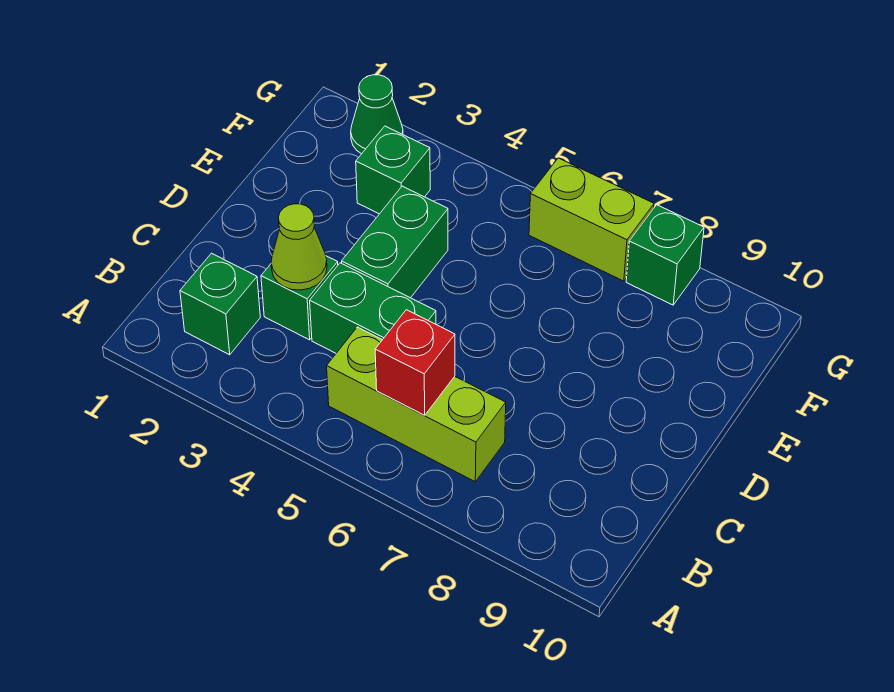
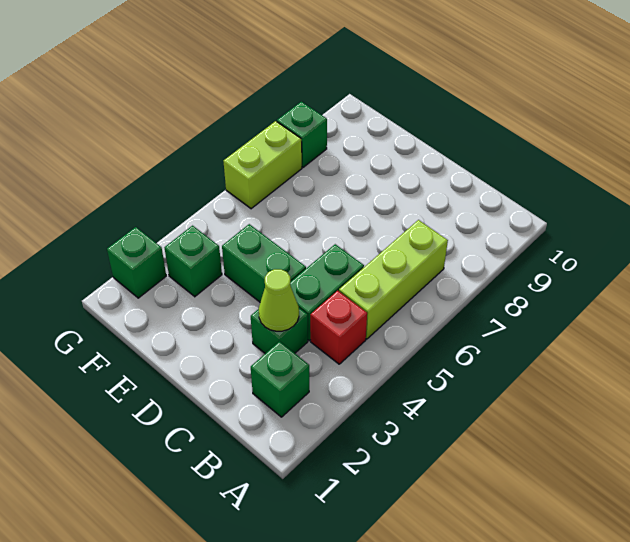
red 1x1 brick [375,310,455,415] -> red 1x1 brick moved to [310,291,367,364]
green 1x1 cone [351,75,403,154] -> green 1x1 brick [107,227,166,298]

